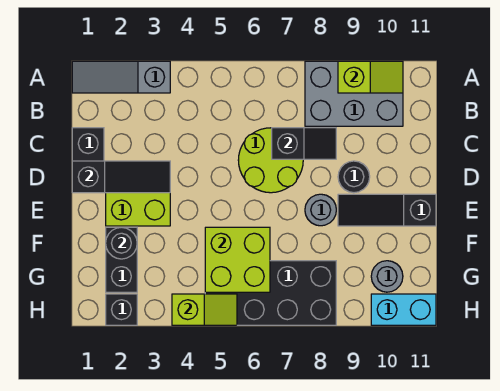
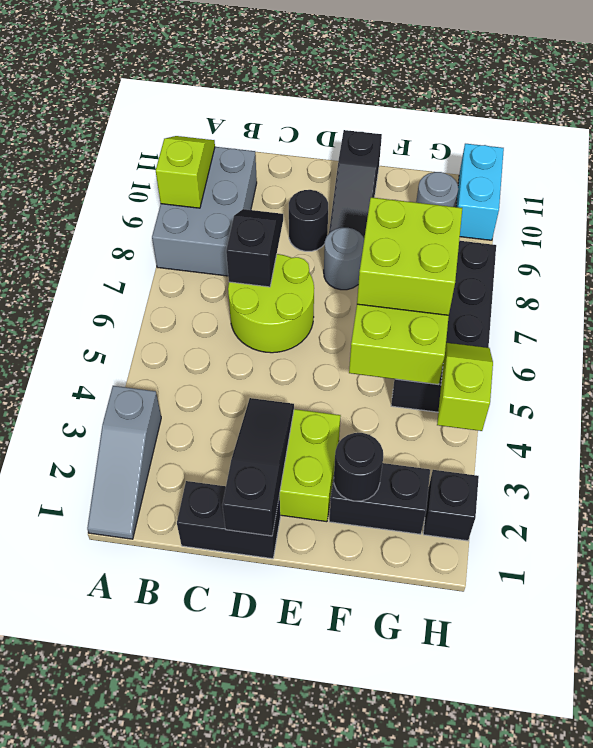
none -> lime 2x2 brick [357,197,462,315]

